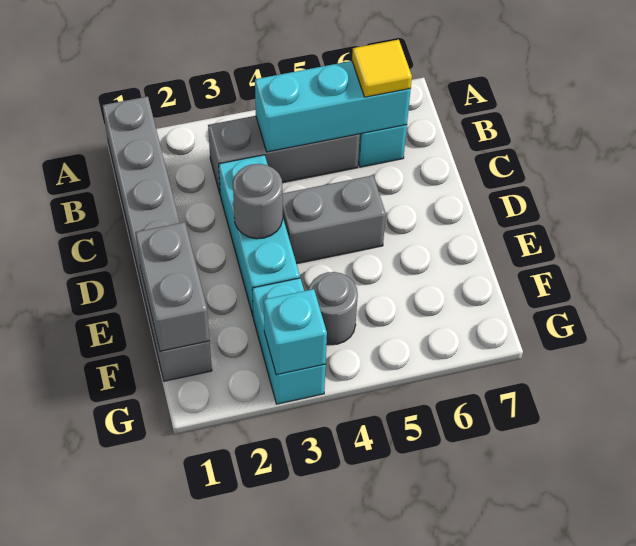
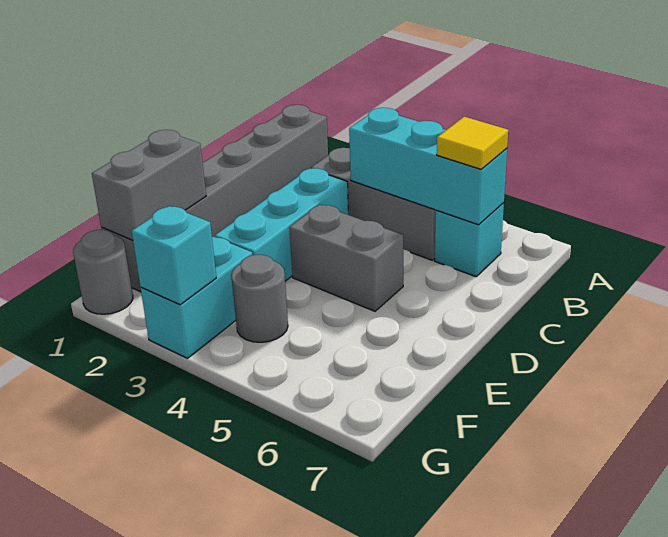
grey 1x1 round brick [233,164,283,239] -> grey 1x1 round brick moved to [73,230,133,314]

